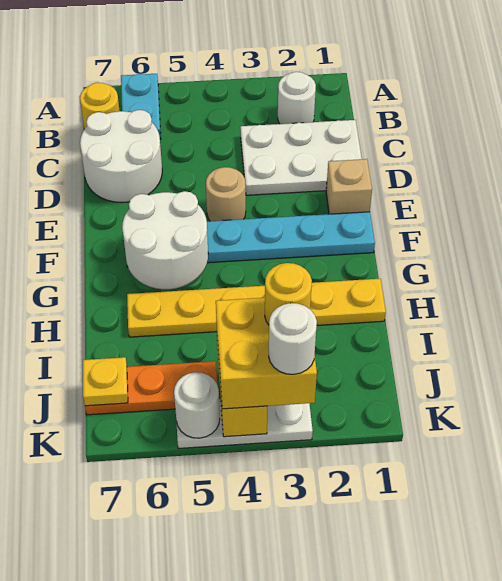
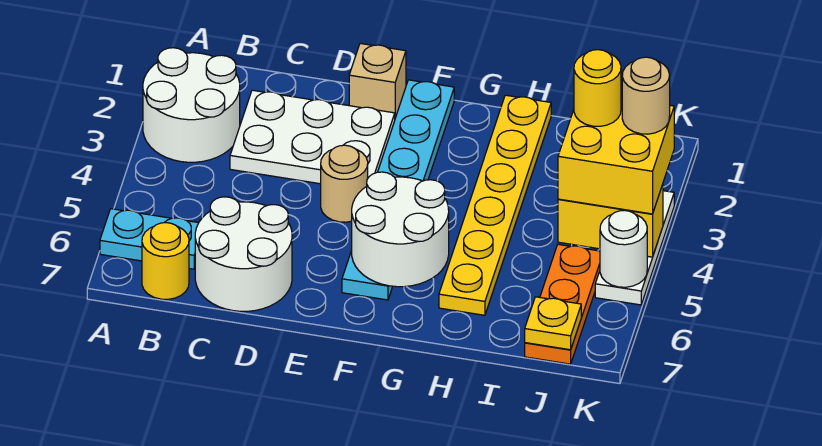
white 1x1 round brick [278,72,316,124] -> white 2x2 round brick [143,48,240,162]
white 2x3 plate [240,120,362,195] -> white 2x3 plate turned to [230,90,395,184]
white 1x1 round brick [269,303,317,374] -> tan 1x1 round brick [622,57,670,134]

